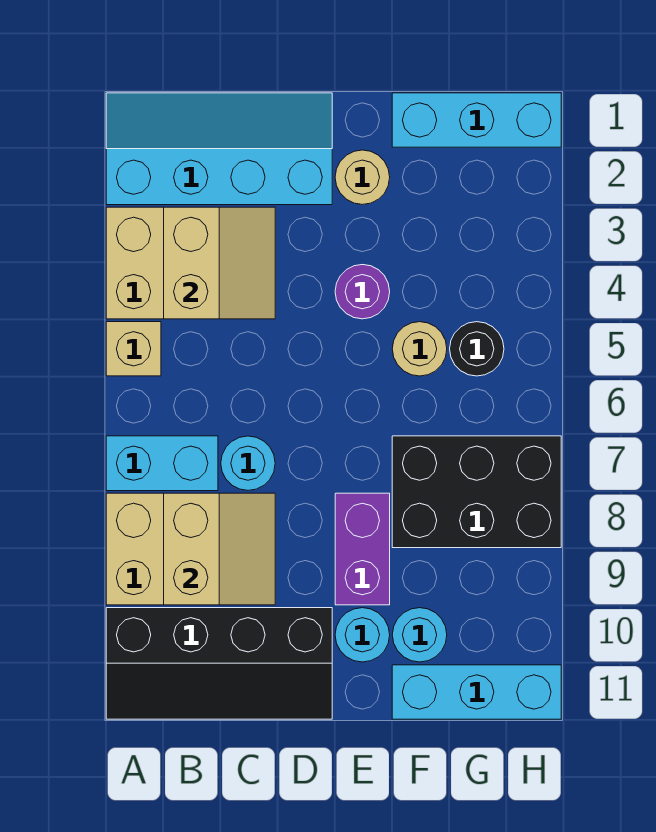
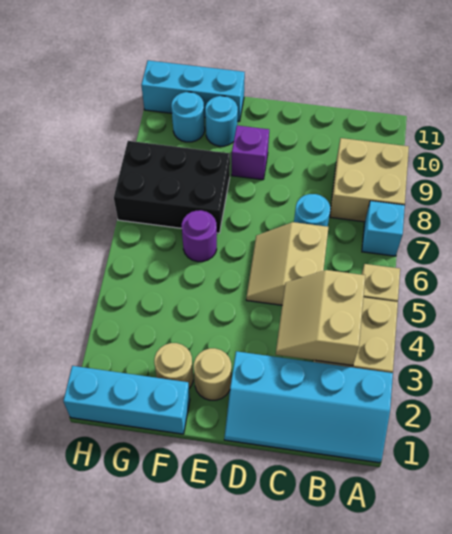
cyan 1x2 brick [106,436,218,491] -> cyan 1x1 brick [362,201,405,256]
black 2x4 slope [106,608,332,719] -> none
tan 2x2 slope [164,493,275,605] -> tan 2x2 slope moved to [246,222,328,305]
purple 1x1 round brick [335,265,390,319] -> purple 1x1 round brick moved to [182,210,217,262]
purple 1x2 brick [335,493,390,605] -> purple 1x1 brick [232,125,269,180]
cyan 1x1 round brick [335,608,390,662] -> cyan 1x1 round brick moved to [171,92,205,142]
tan 1x1 round brick [392,322,447,376] -> tan 1x1 round brick moved to [154,343,193,388]
black 1x1 round brick [450,322,504,376] -> none

